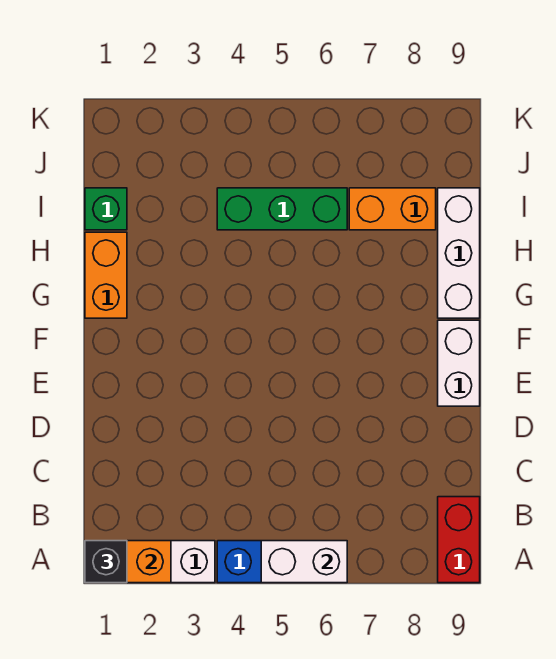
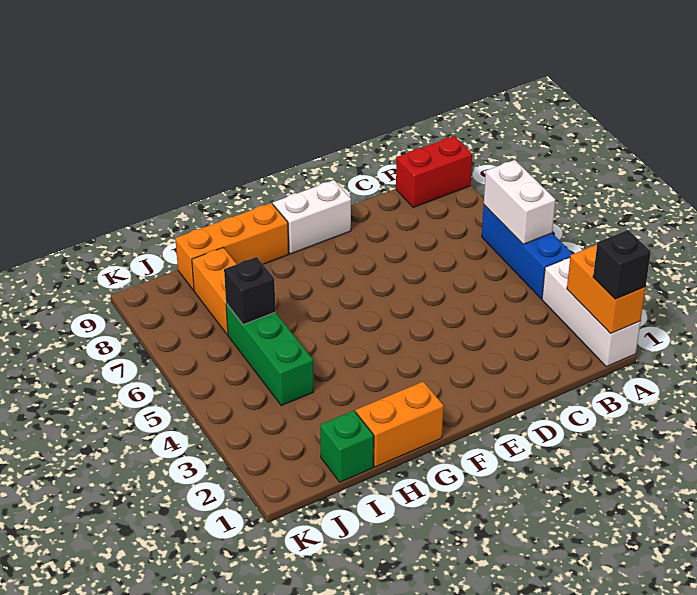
white 1x3 brick [438,188,480,318] -> orange 1x3 brick [175,203,289,290]
none -> black 1x1 brick [224,257,276,325]

